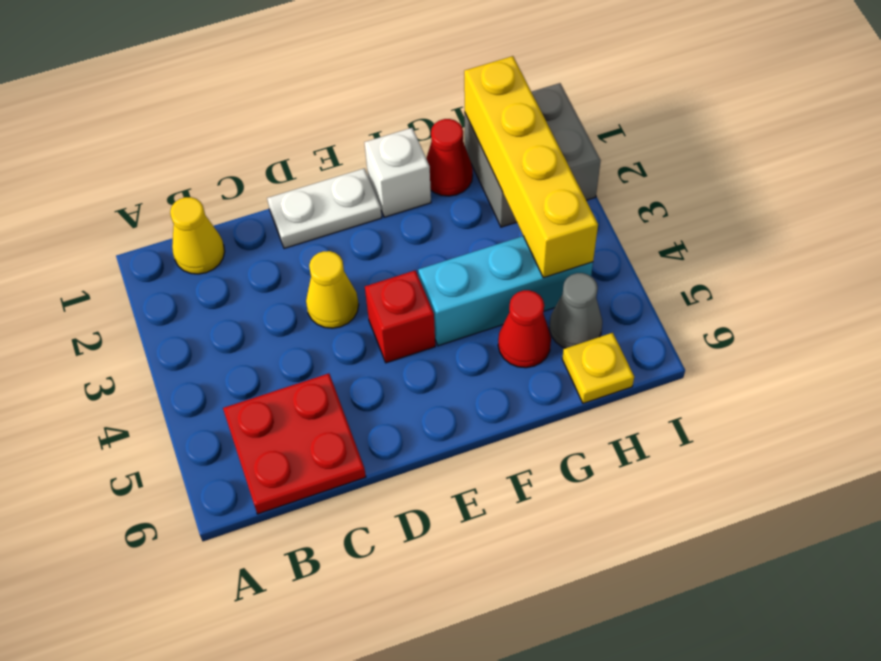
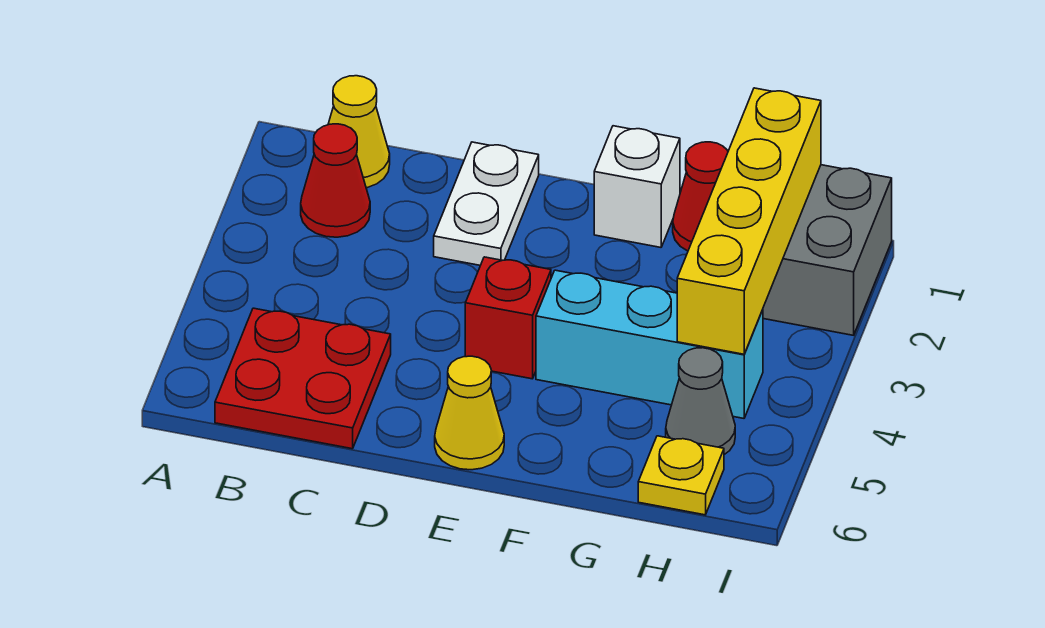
white 1x2 plate [267,168,382,248] -> white 1x2 plate turned to [434,142,539,265]
yellow 1x1 cone [306,251,359,328] -> yellow 1x1 cone moved to [435,356,504,470]
red 1x1 cone [498,290,551,368] -> red 1x1 cone moved to [301,124,370,237]

